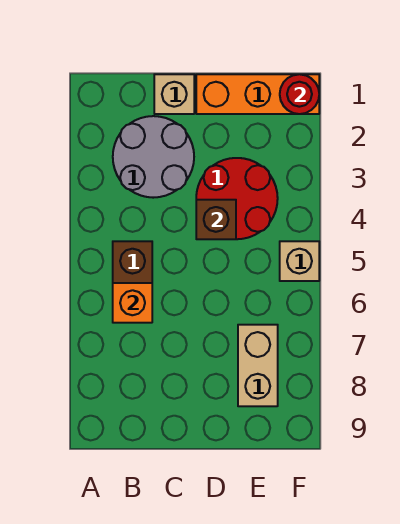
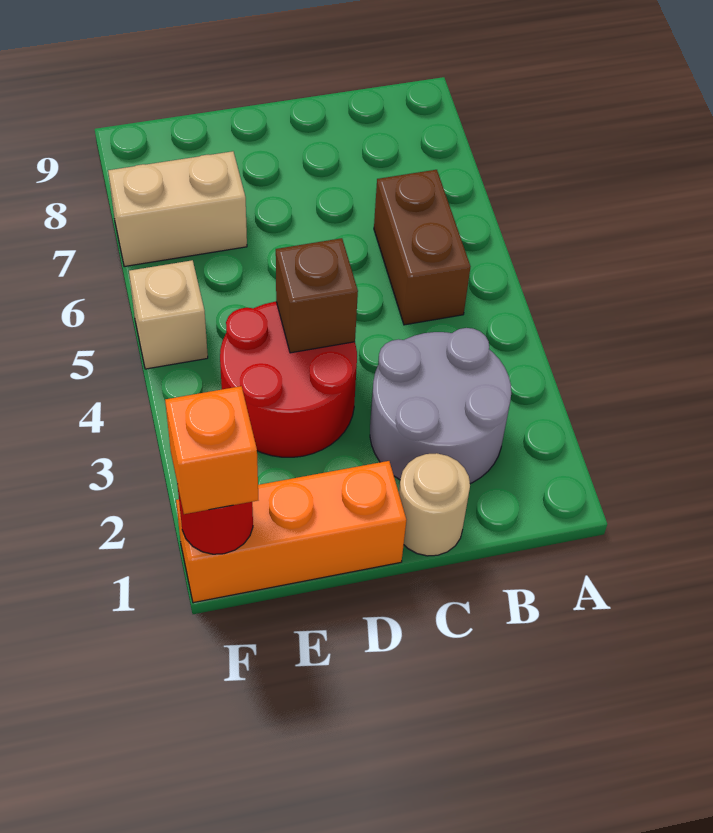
orange 1x1 brick [113,283,152,323] -> orange 1x1 brick moved to [165,386,258,514]
tan 1x1 brick [154,74,194,114] -> tan 1x1 round brick [399,453,470,556]
tan 1x2 brick [238,325,278,406] -> tan 1x2 brick turned to [108,151,247,267]

